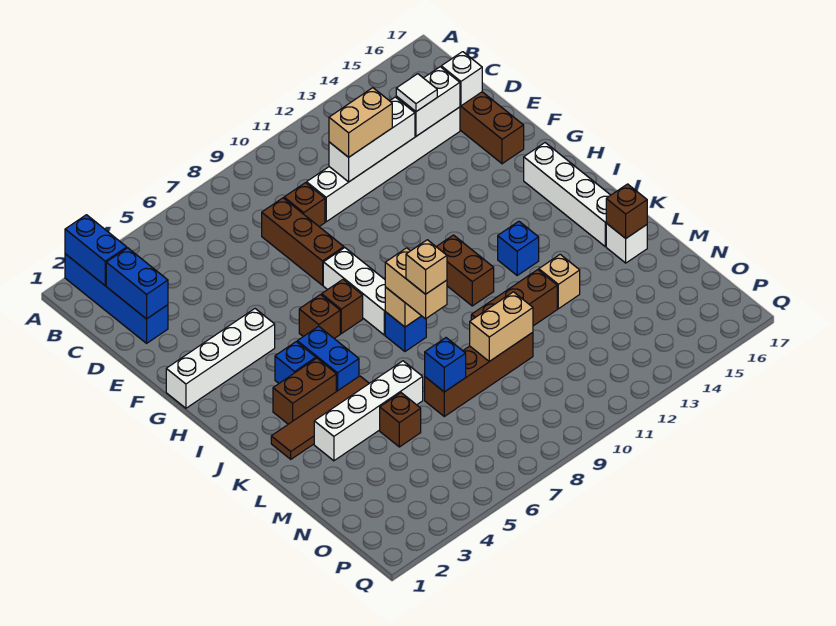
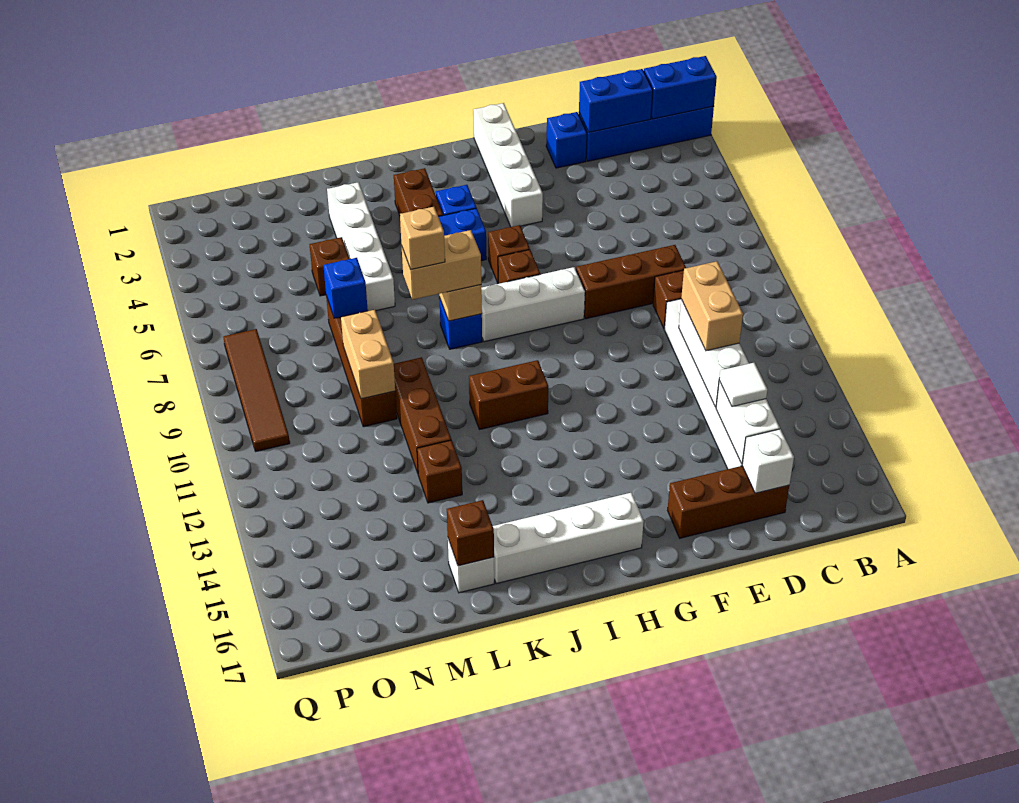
blue 1x1 brick [498,221,539,275] -> blue 1x1 brick moved to [546,112,587,168]
brown 1x4 tile [271,376,369,459] -> brown 1x4 tile moved to [224,329,290,451]
tan 1x1 brick [539,254,580,309] -> brown 1x1 brick [417,440,462,503]

